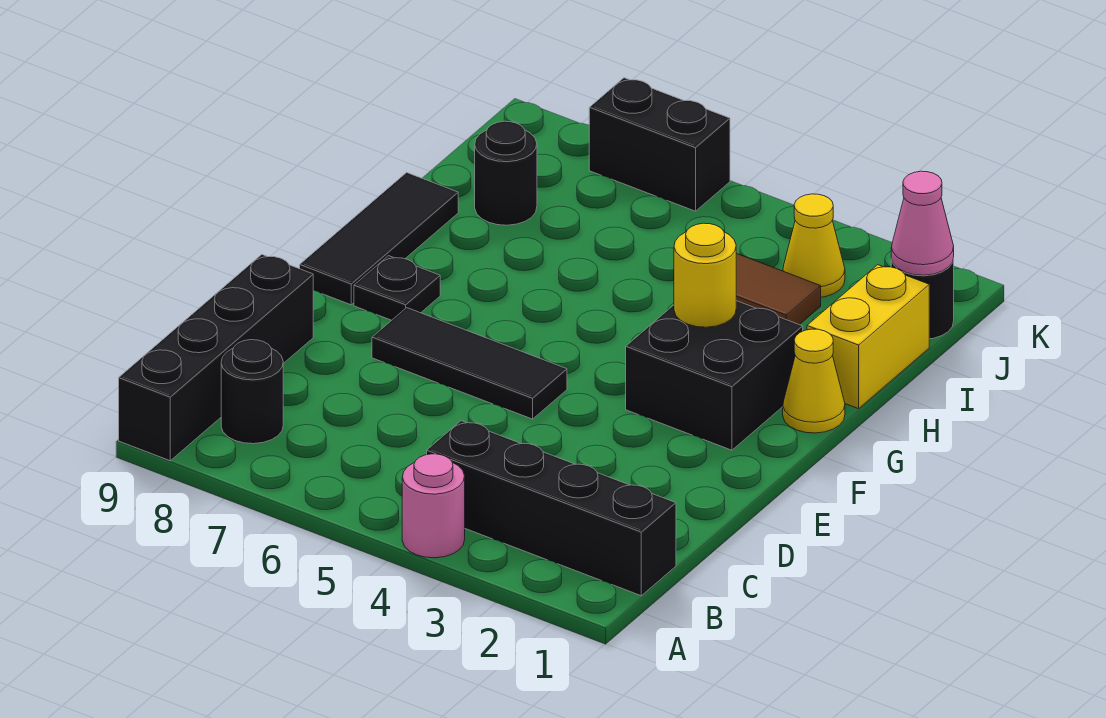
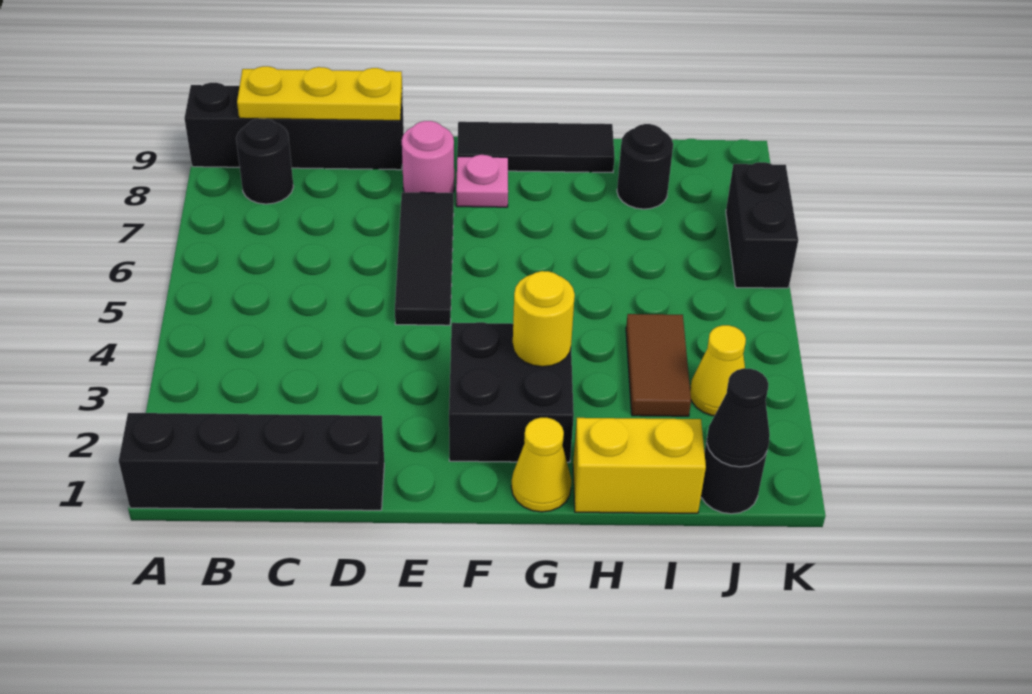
pink 1x1 round brick [402,454,465,558] -> pink 1x1 round brick moved to [402,121,454,193]
black 1x4 brick [427,421,676,596] -> black 1x4 brick turned to [119,413,384,510]
none -> yellow 1x3 plate [237,66,402,121]
black 1x1 plate [354,256,440,320] -> pink 1x1 plate [456,155,508,207]
pink 1x1 cone [891,171,954,275] -> black 1x1 cone [707,368,770,467]

